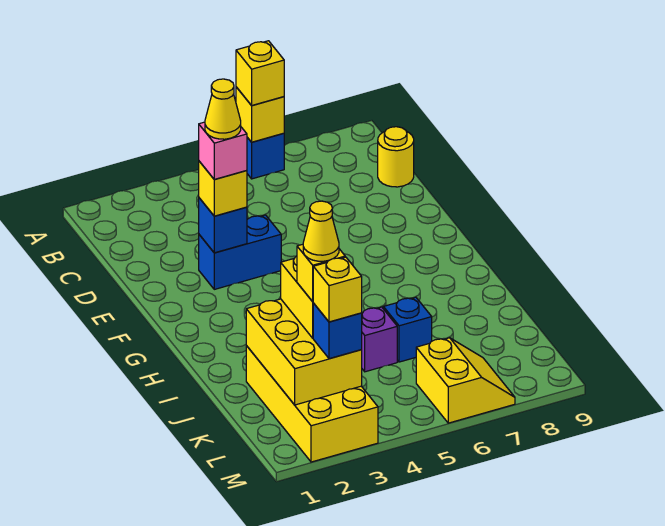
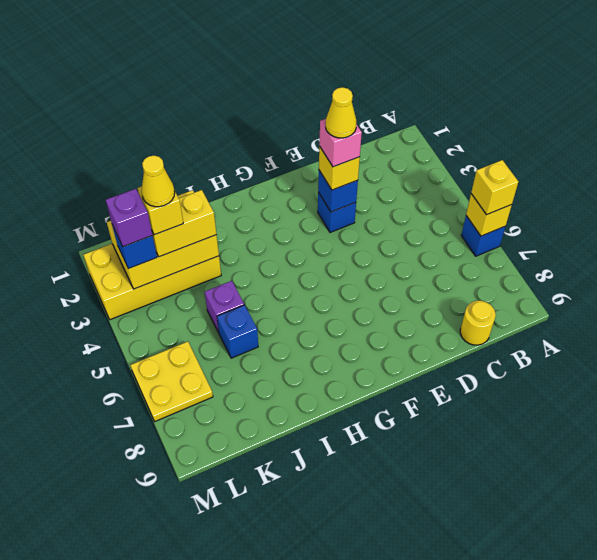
blue 1x2 brick [199,215,281,289] -> blue 1x1 brick [318,192,356,232]
yellow 1x1 brick [313,257,362,322] -> purple 1x1 brick [106,189,152,247]
yellow 2x2 slope [416,338,515,423] -> yellow 2x2 plate [130,342,213,422]

